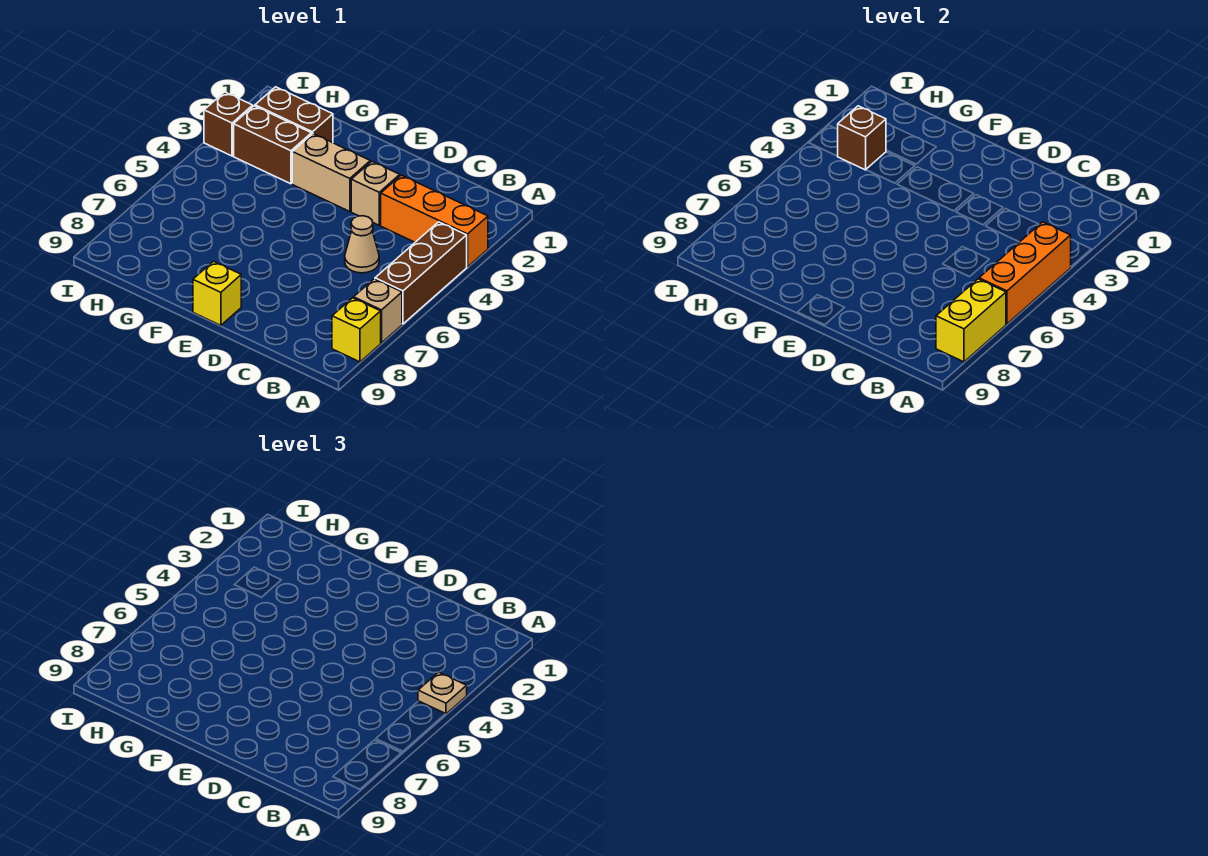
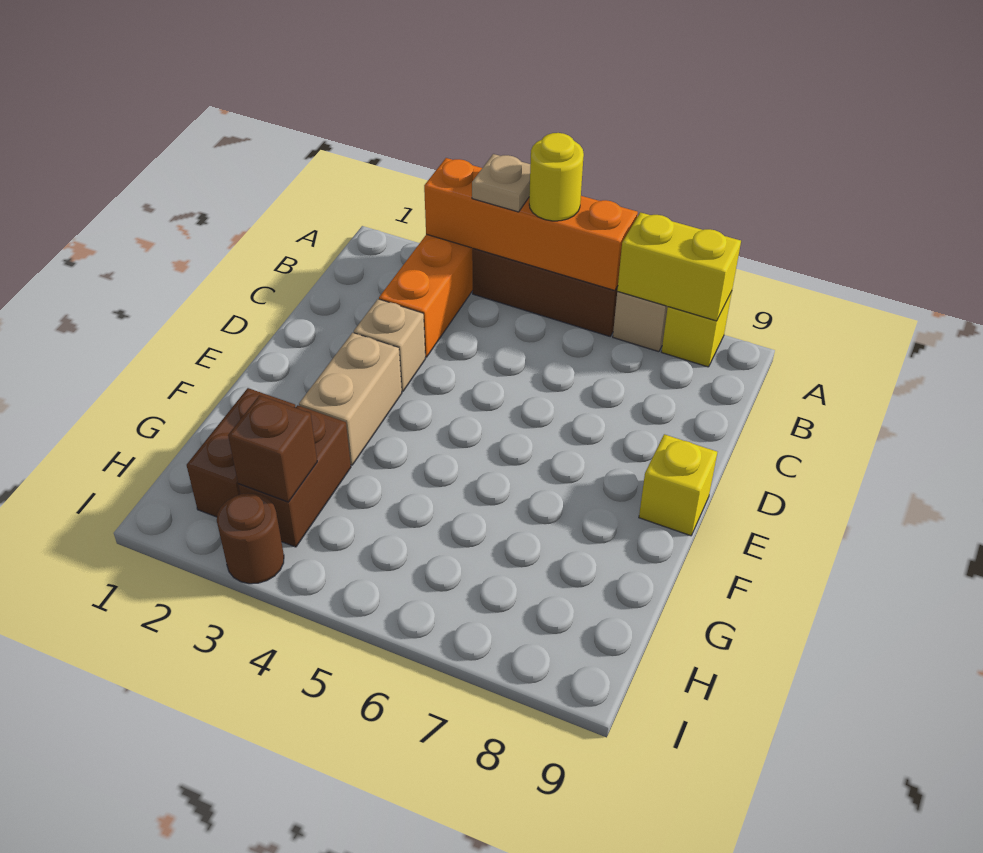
orange 1x3 brick [979,222,1071,324] -> orange 1x4 brick [424,158,638,291]
none -> yellow 1x1 round brick [529,133,584,221]
tan 1x1 cone [345,216,379,273] -> none
brown 1x1 brick [204,92,253,156] -> brown 1x1 round brick [217,493,284,584]

